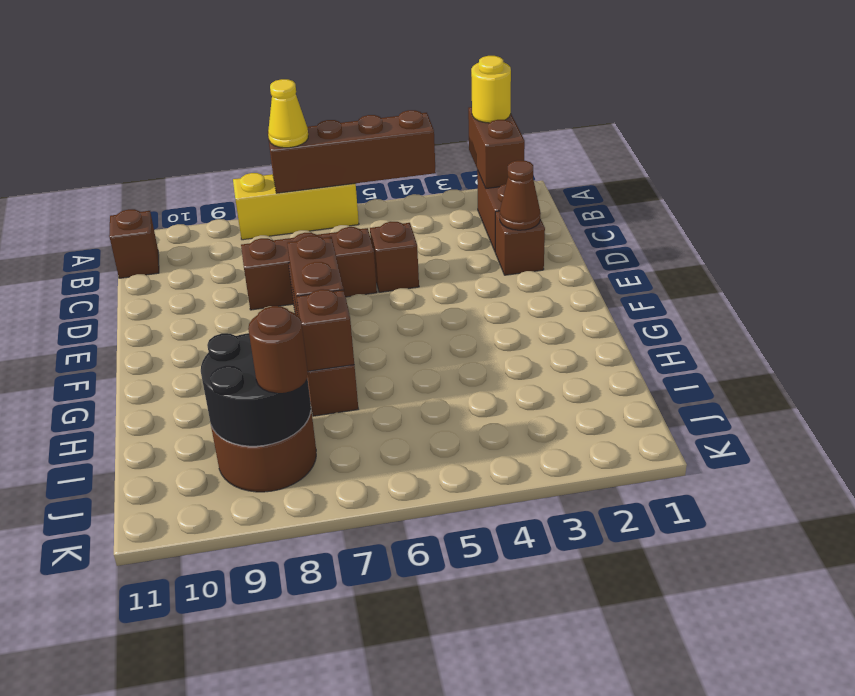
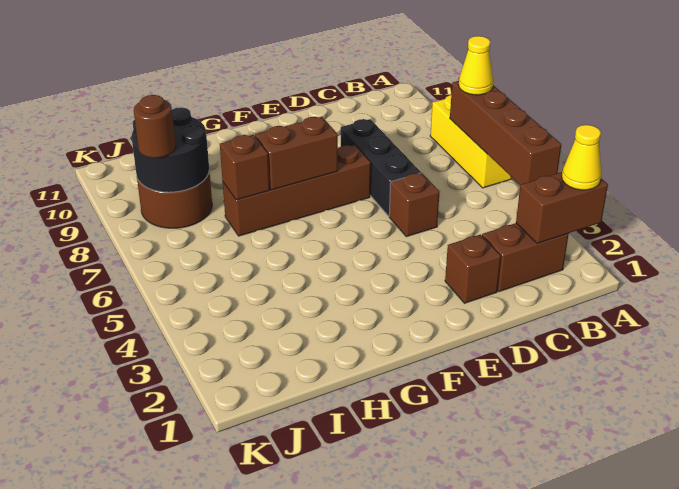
yellow 1x1 round brick [471,56,511,123] -> yellow 1x1 cone [562,125,601,190]
brown 1x1 brick [109,209,159,278] -> none
brown 1x1 cone [500,160,541,230] -> none
brown 1x3 brick [241,227,377,310] -> black 1x3 brick [341,119,421,216]

